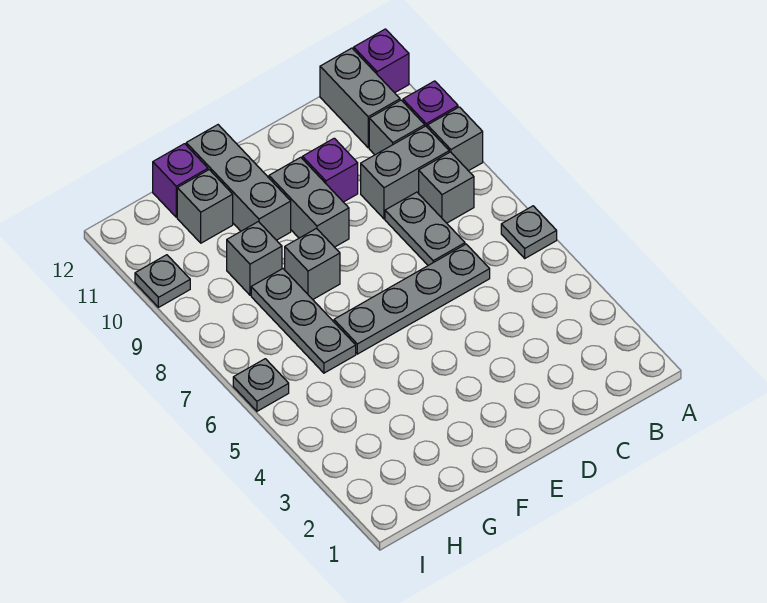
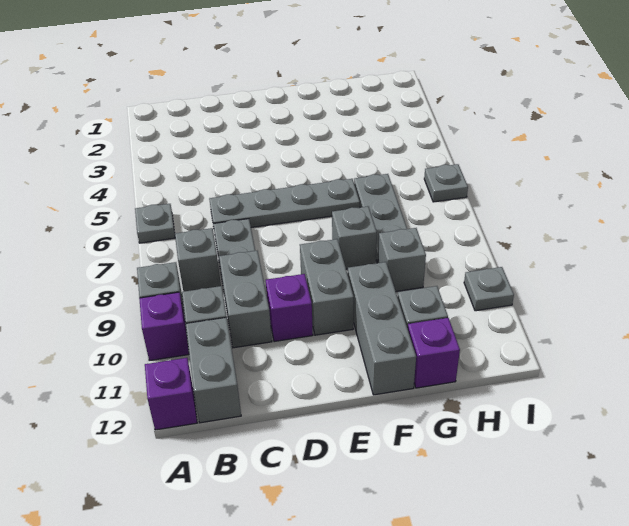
grey 1x2 brick [361,126,449,219] -> grey 1x2 brick turned to [219,251,272,348]

